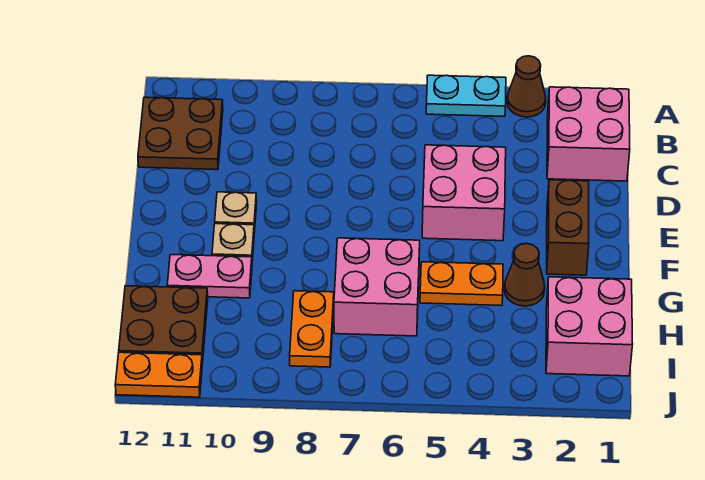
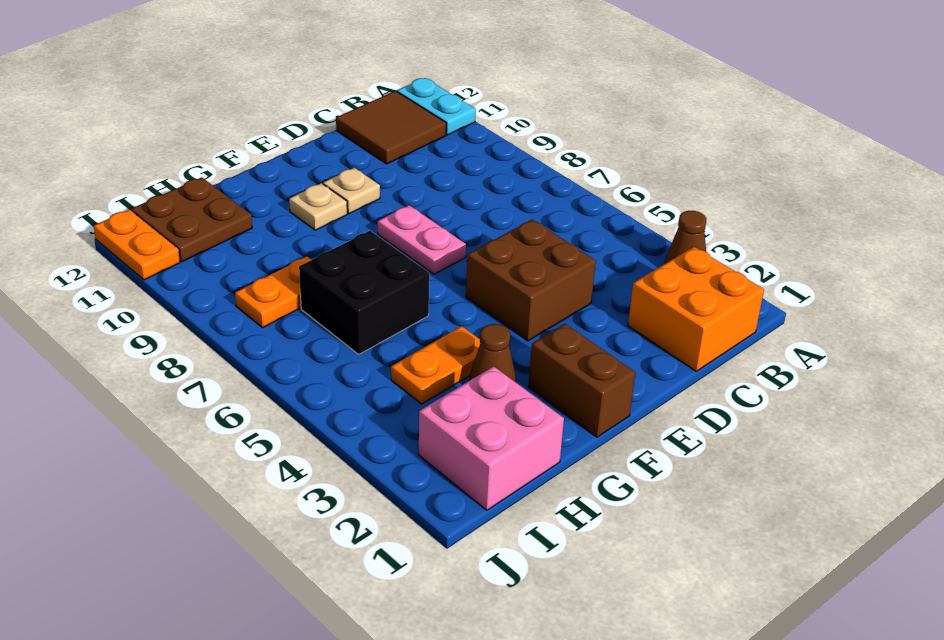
cyan 1x2 plate [426,75,506,116] -> cyan 1x2 plate moved to [397,78,476,135]
pink 2x2 brick [547,87,630,181] -> orange 2x2 brick [628,247,764,371]
brown 2x2 plate [138,97,223,170] -> brown 2x2 tile [336,91,446,164]
pink 2x2 brick [422,145,506,241] -> brown 2x2 brick [466,219,596,341]
brown 1x2 brick [547,180,589,275] -> brown 1x2 brick turned to [529,324,635,437]
orange 1x2 plate [420,262,503,306] -> orange 1x2 plate turned to [391,326,480,404]
pink 2x2 brick [334,238,420,336] -> black 2x2 brick [299,231,429,354]
pink 1x2 plate [167,255,252,298] -> pink 1x2 plate moved to [378,205,466,274]

